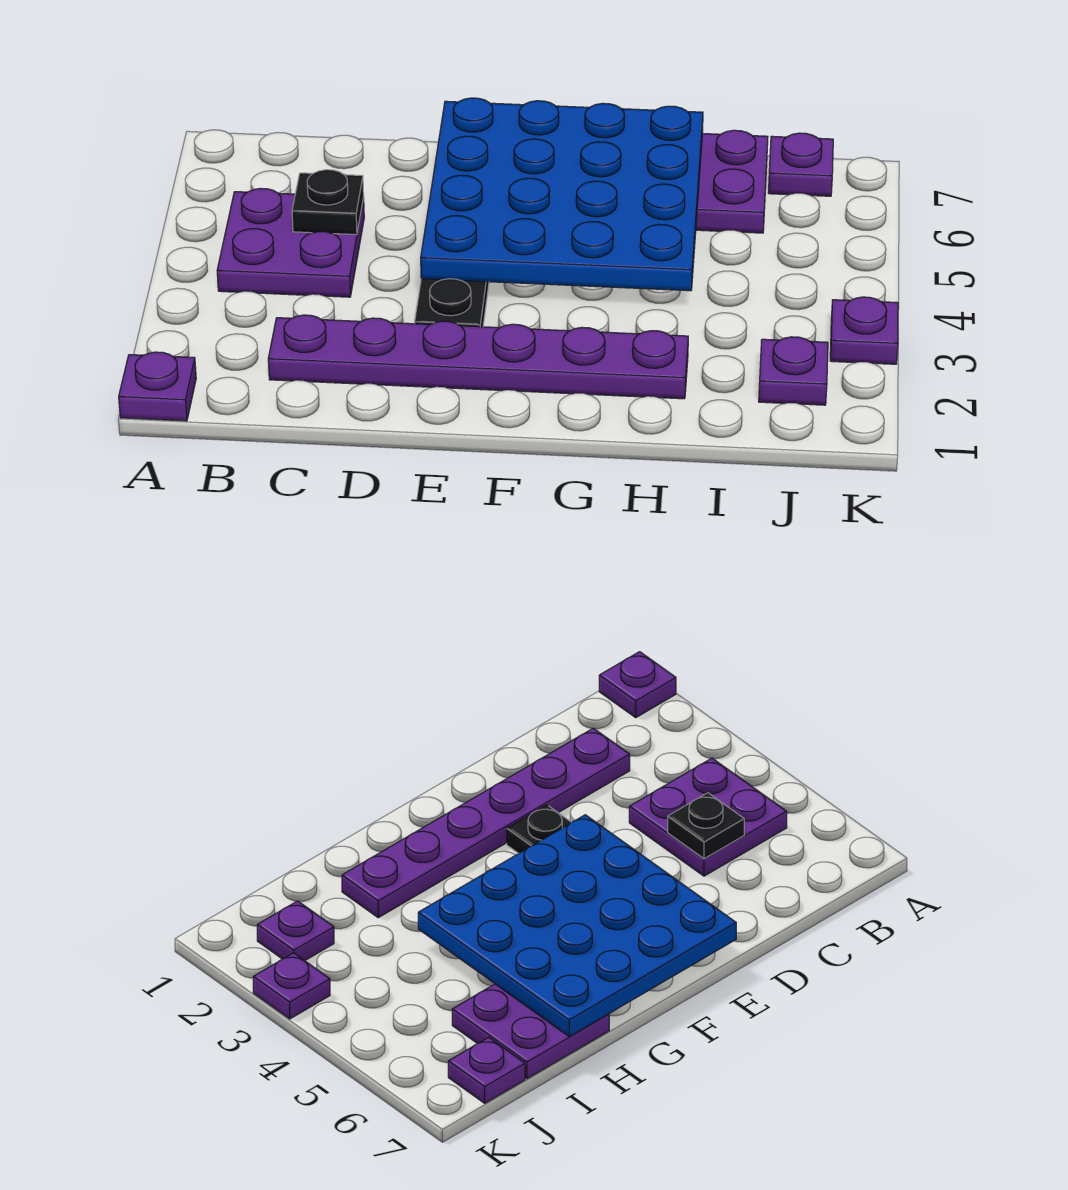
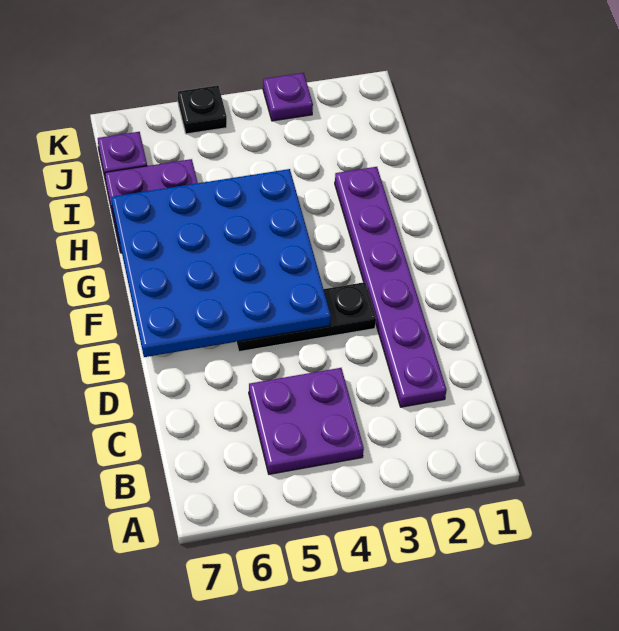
purple 1x1 plate [119,352,196,421] -> none
black 1x1 plate [292,170,364,235] -> black 1x1 plate moved to [178,85,227,134]
purple 1x1 plate [759,337,828,405] -> none

